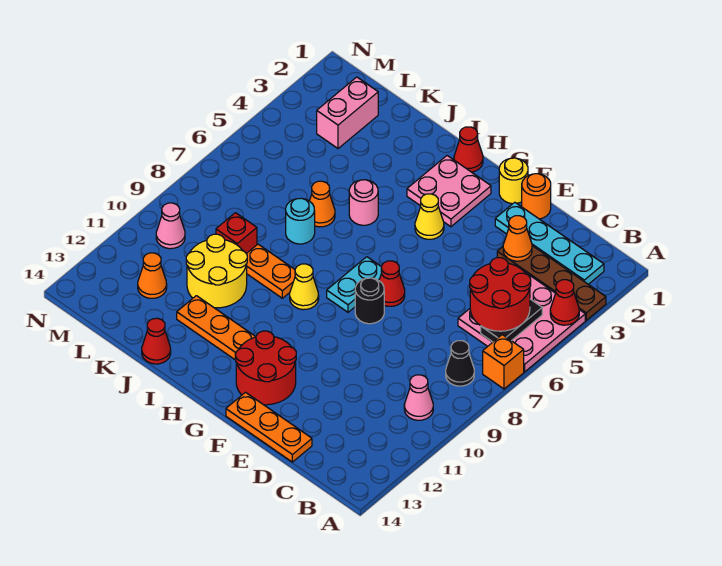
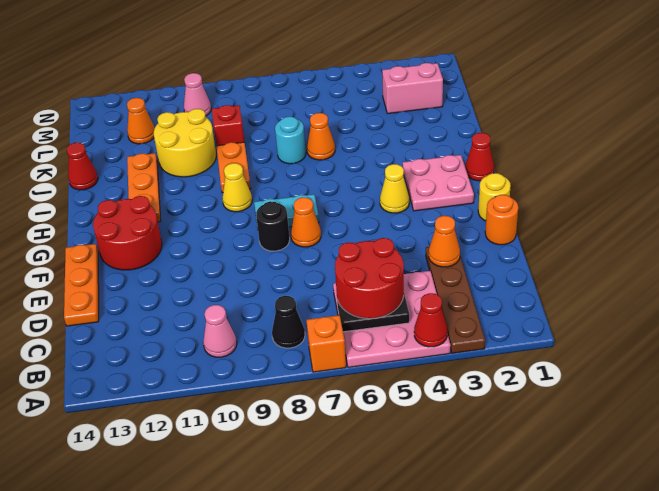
cyan 1x4 plate [495,202,604,284] -> none
red 1x1 cone [379,261,405,306] -> orange 1x1 cone [291,197,321,247]
pink 1x1 round brick [349,180,378,225] -> none

